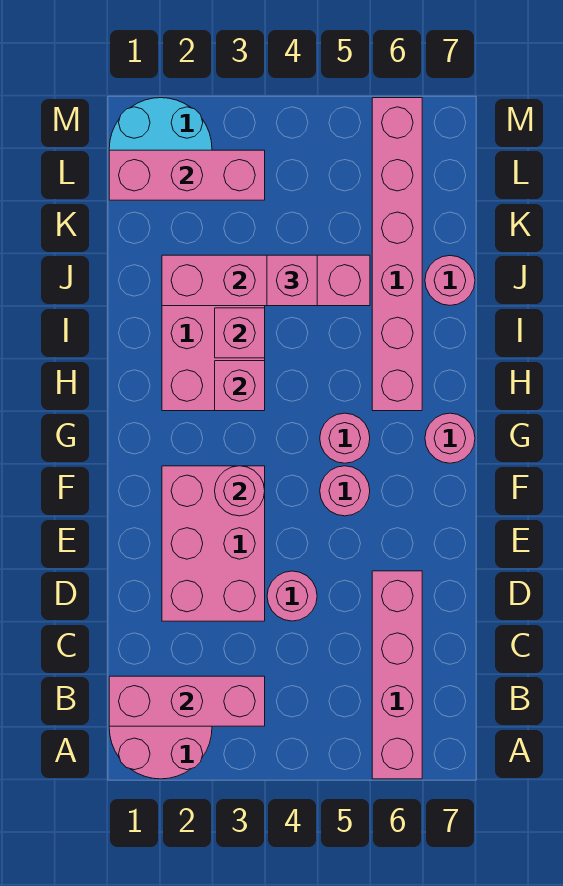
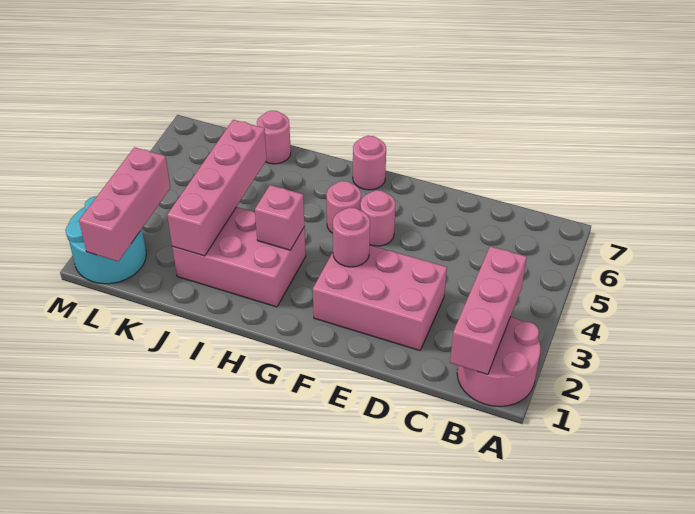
pink 1x4 brick [372,571,422,779] -> none
pink 1x1 round brick [267,571,317,621] -> none
pink 1x6 brick [372,98,422,411] -> none
pink 1x1 brick [215,308,265,358] -> none
pink 1x1 brick [267,255,317,306] -> none

